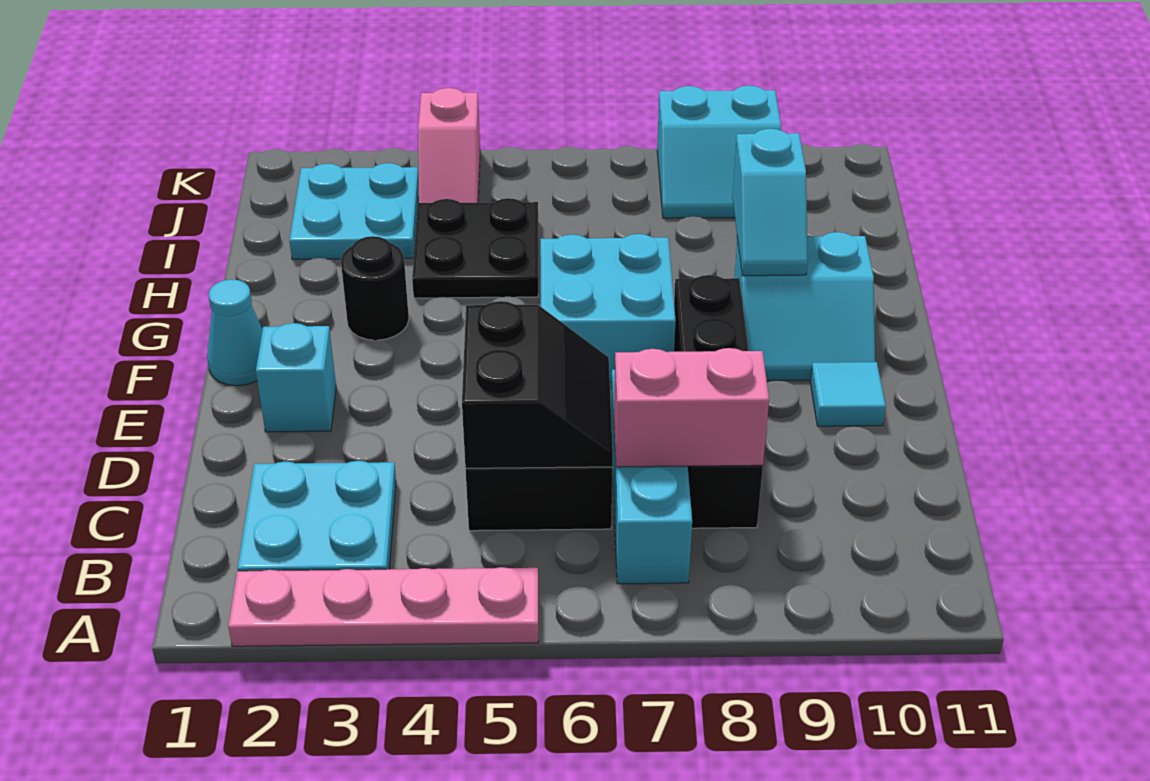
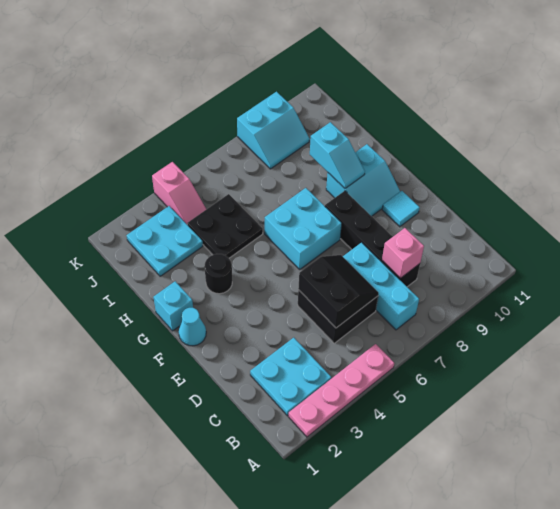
pink 1x2 brick [614,348,769,467] -> pink 1x1 brick [382,228,424,278]
cyan 1x1 brick [256,323,336,432] -> cyan 1x1 brick moved to [153,281,193,331]

